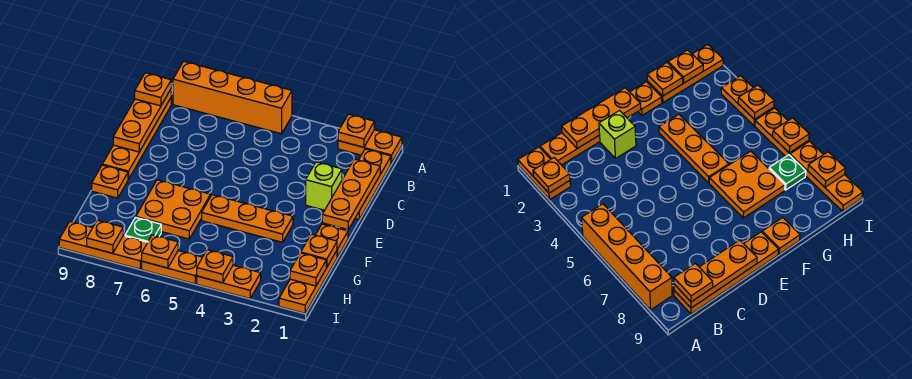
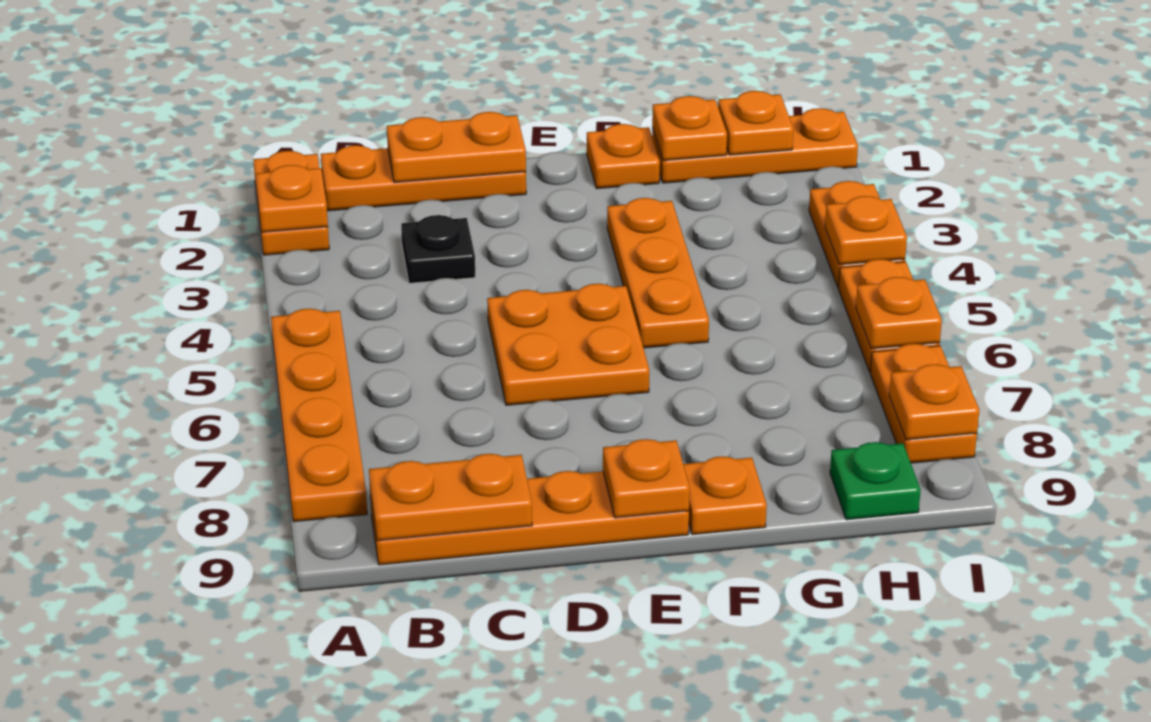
orange 1x4 brick [173,61,292,134] -> orange 1x4 plate [271,309,367,522]
orange 1x3 plate [113,89,171,152] -> orange 1x2 plate [369,454,532,541]
orange 1x1 plate [135,73,171,106] -> orange 1x1 plate moved to [603,439,690,518]
orange 1x3 plate [322,159,380,230] -> orange 1x2 plate [387,112,526,183]
none -> black 1x1 plate [401,215,475,283]
lime 1x1 brick [306,162,342,210] -> none
orange 2x2 plate [136,180,211,239] -> orange 2x2 plate moved to [487,284,649,405]
green 1x1 plate [125,217,161,242] -> green 1x1 plate moved to [830,442,921,520]
orange 1x3 plate [59,222,148,269] -> orange 1x2 plate [870,344,977,463]

